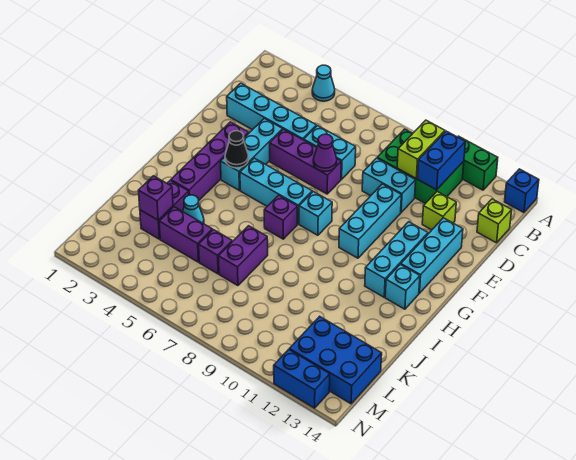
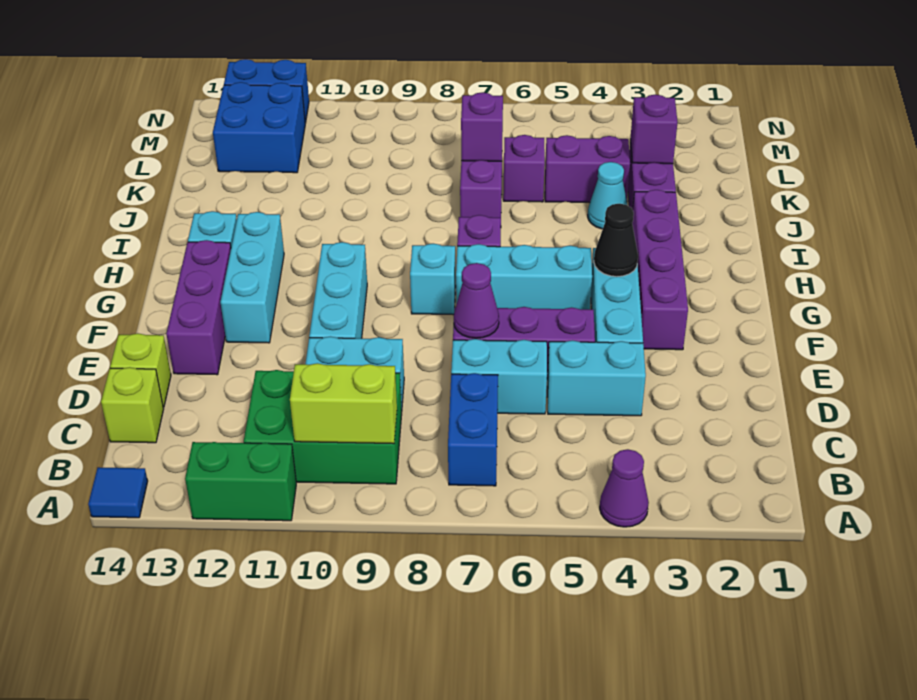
cyan 1x1 cone [312,65,335,101] -> purple 1x1 cone [600,449,649,527]
blue 1x1 brick [505,169,539,213] -> blue 1x1 tile [88,467,148,518]
lime 1x2 brick [397,120,445,179] -> lime 1x2 brick turned to [290,363,397,444]
blue 1x2 brick [417,131,465,190] -> blue 1x2 brick moved to [448,373,498,486]
cyan 1x4 brick [227,83,316,140] -> cyan 1x2 brick [547,340,646,416]
lime 1x1 brick [422,192,456,230] -> lime 1x1 brick moved to [110,333,171,407]
cyan 1x3 brick [401,218,463,293] -> purple 1x3 brick [166,240,231,375]
none -> purple 1x1 brick [461,92,503,161]
blue 2x3 brick [289,316,382,404] -> blue 2x2 brick [213,82,305,173]

